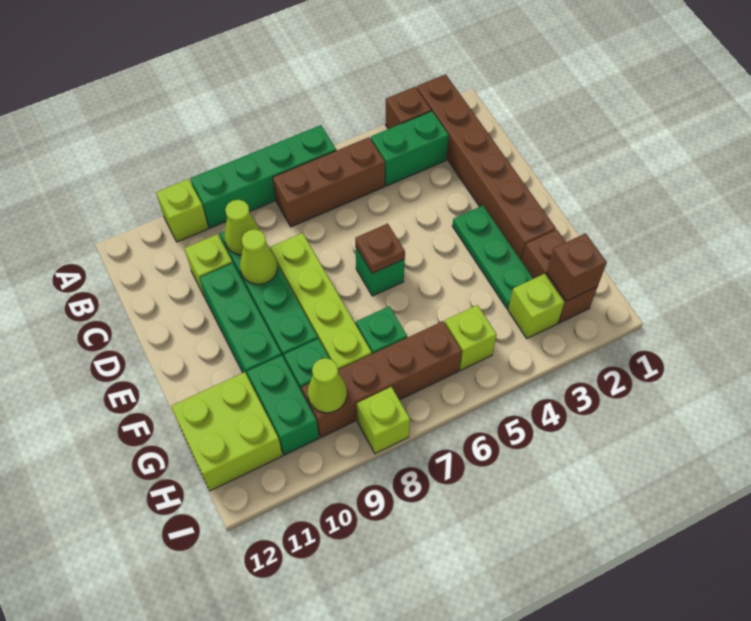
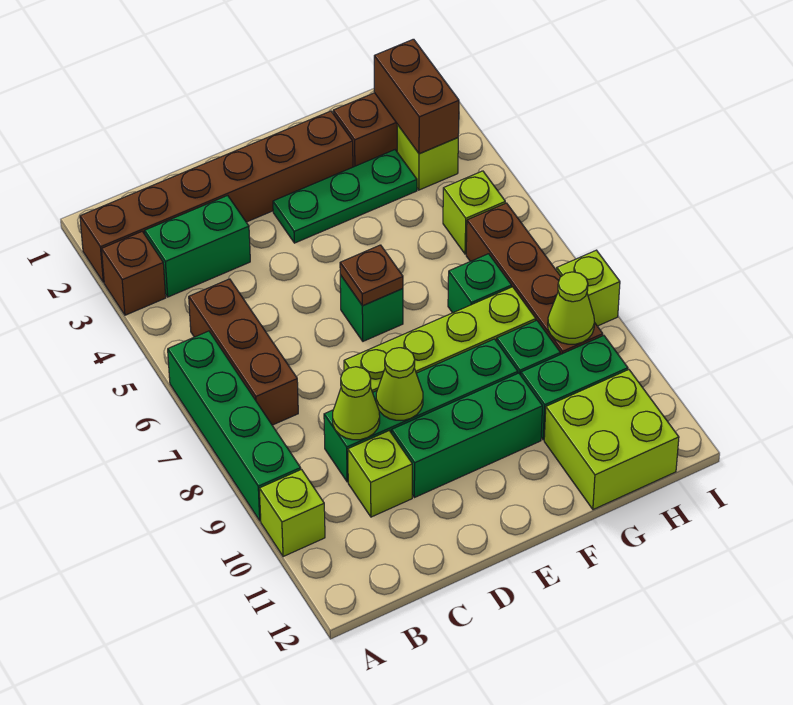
green 1x2 brick [371,111,449,186] -> green 1x2 brick turned to [145,195,250,297]
brown 1x1 brick [546,233,607,301] -> brown 1x2 brick [374,39,459,154]

